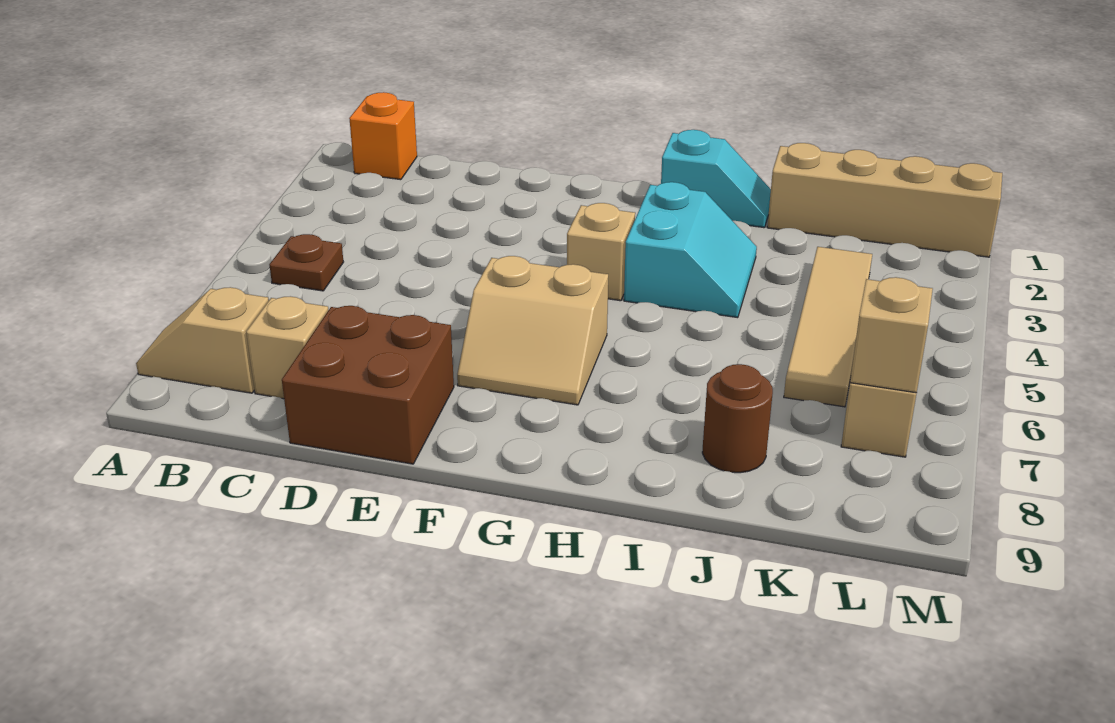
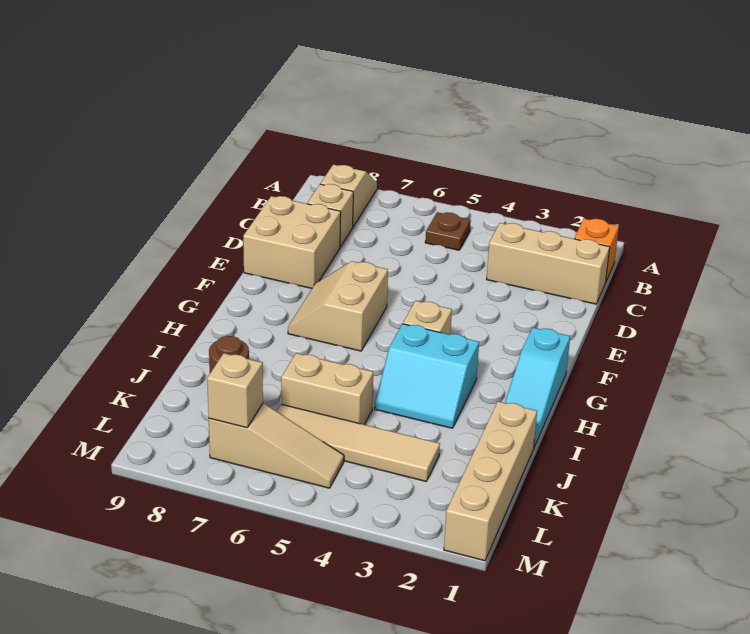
none -> tan 1x3 brick [487,223,610,304]
brown 2x2 brick [282,306,454,464] -> tan 2x2 brick [243,196,341,288]
cyan 1x2 slope [661,130,771,228] -> cyan 1x3 slope [505,327,570,447]
none -> tan 1x2 brick [281,353,373,425]

